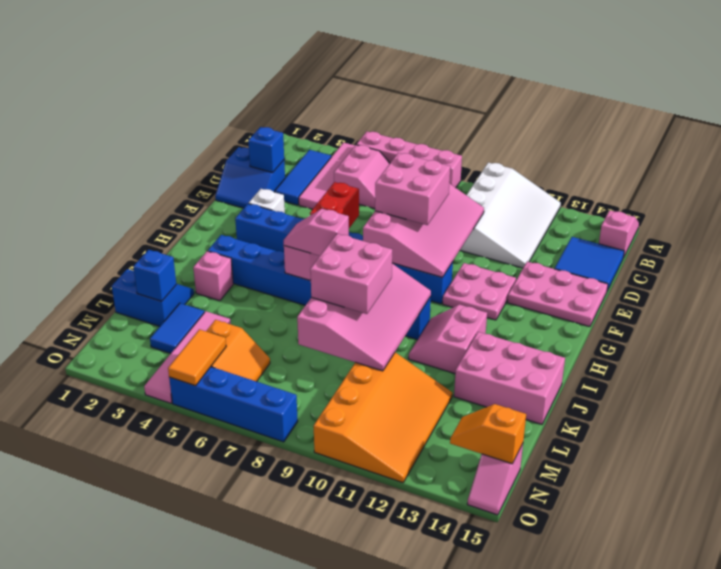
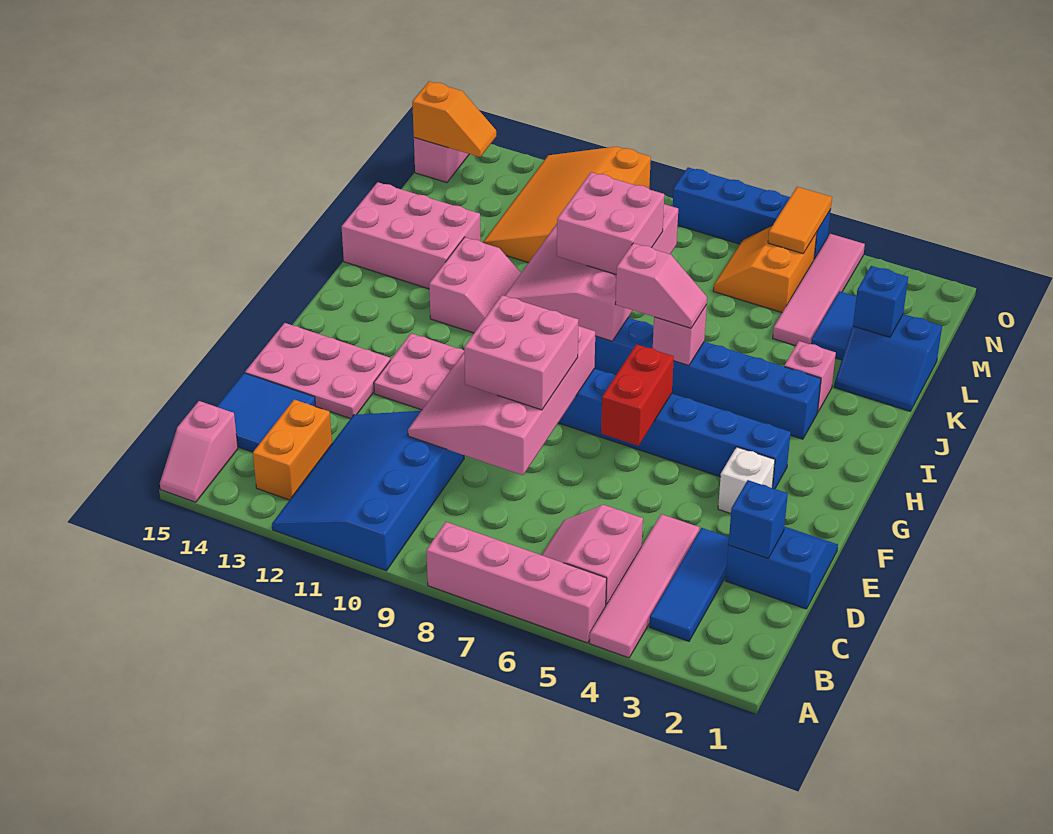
white 3x4 slope [460,163,561,268] -> blue 3x4 slope [272,411,464,571]
none -> orange 1x2 brick [253,400,332,500]

